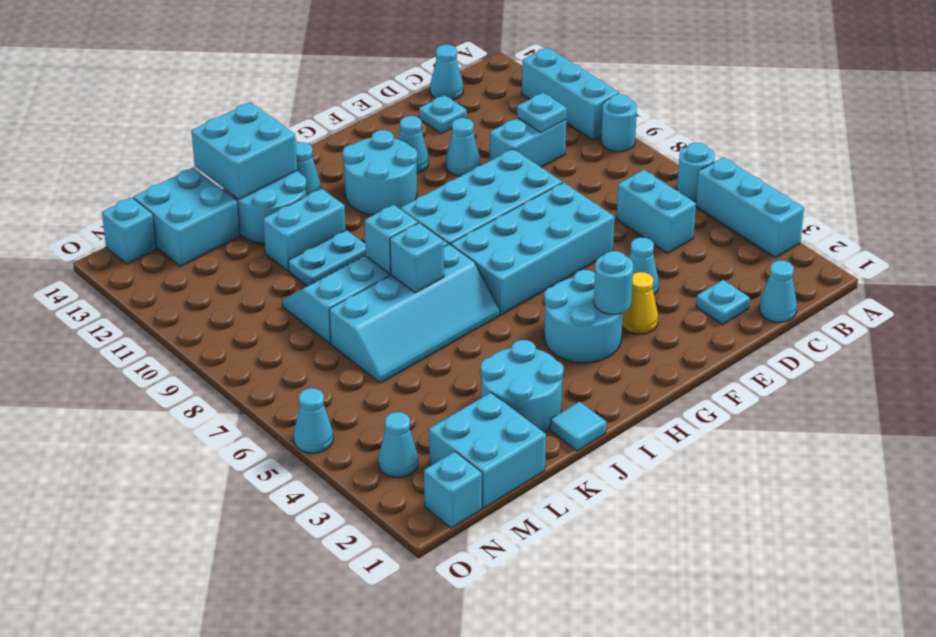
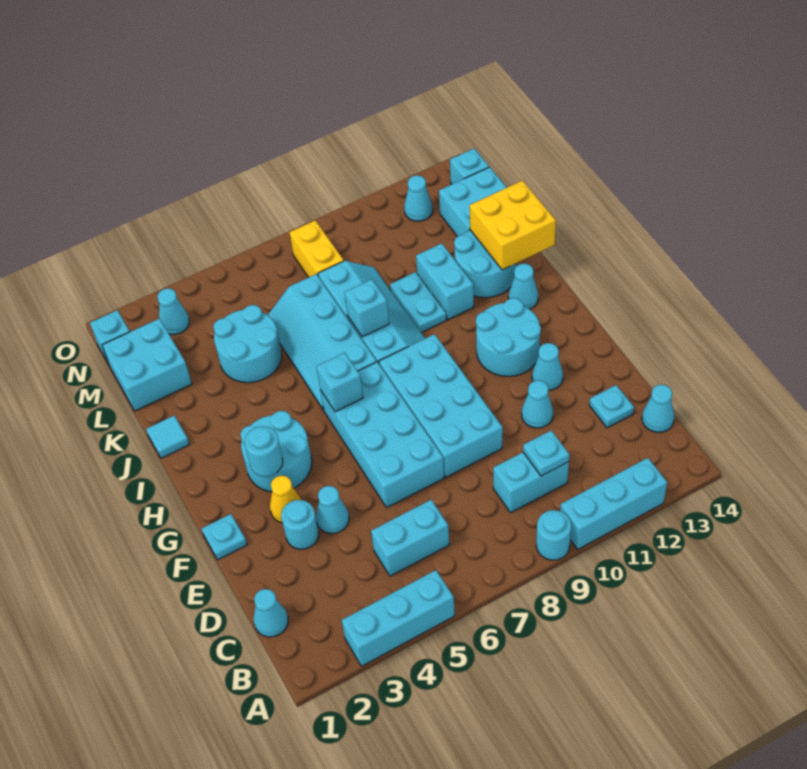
cyan 1x1 round brick [677,143,715,201] -> cyan 1x1 round brick moved to [281,500,319,549]
cyan 1x2 brick [490,118,566,167] -> cyan 1x2 brick turned to [493,452,569,513]
cyan 1x1 plate [696,280,750,325] -> cyan 1x1 plate moved to [202,514,247,560]
cyan 2x2 round brick [481,340,564,432] -> cyan 2x2 round brick moved to [213,305,282,383]
cyan 1x1 brick [390,223,444,293] -> cyan 1x1 brick moved to [316,353,363,412]
cyan 2x2 brick [191,102,297,199] -> yellow 2x2 brick [470,181,556,270]
none -> yellow 1x2 brick [290,220,344,277]
cyan 1x1 cone [294,388,333,453] -> cyan 1x1 cone moved to [404,175,433,221]

